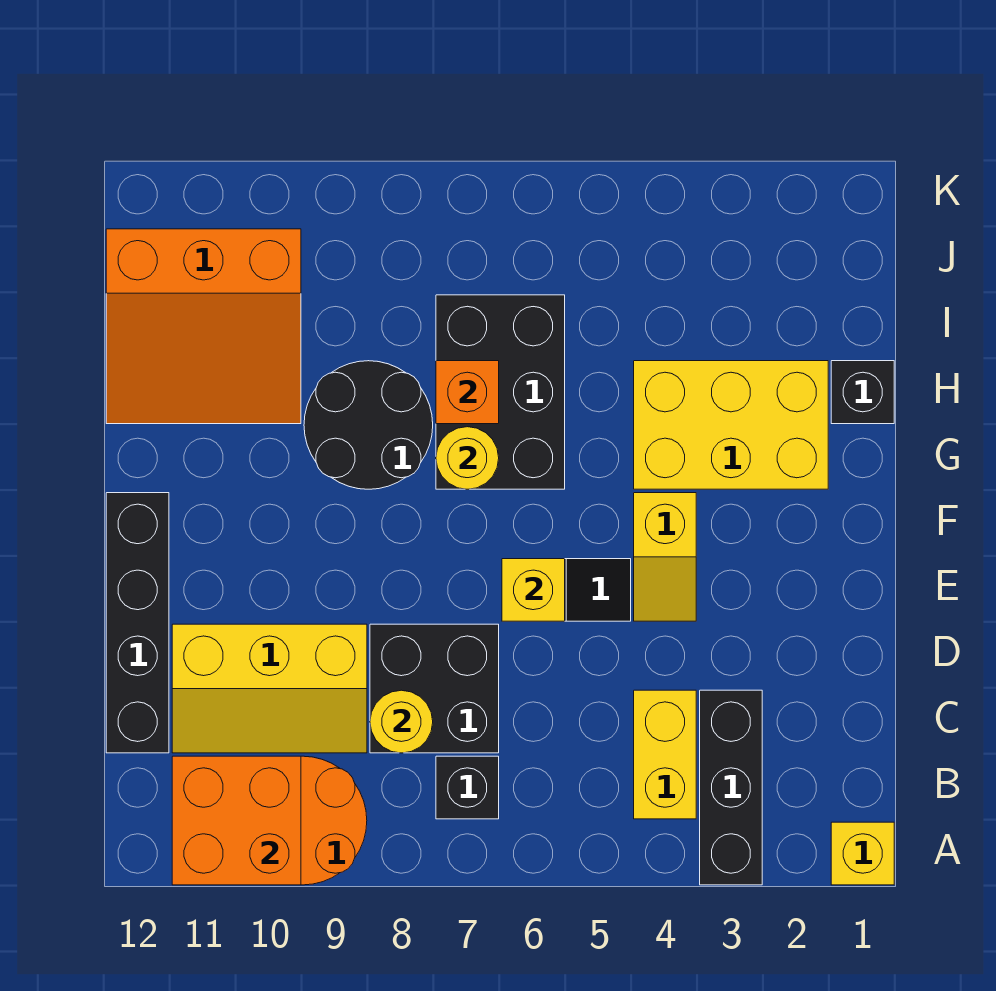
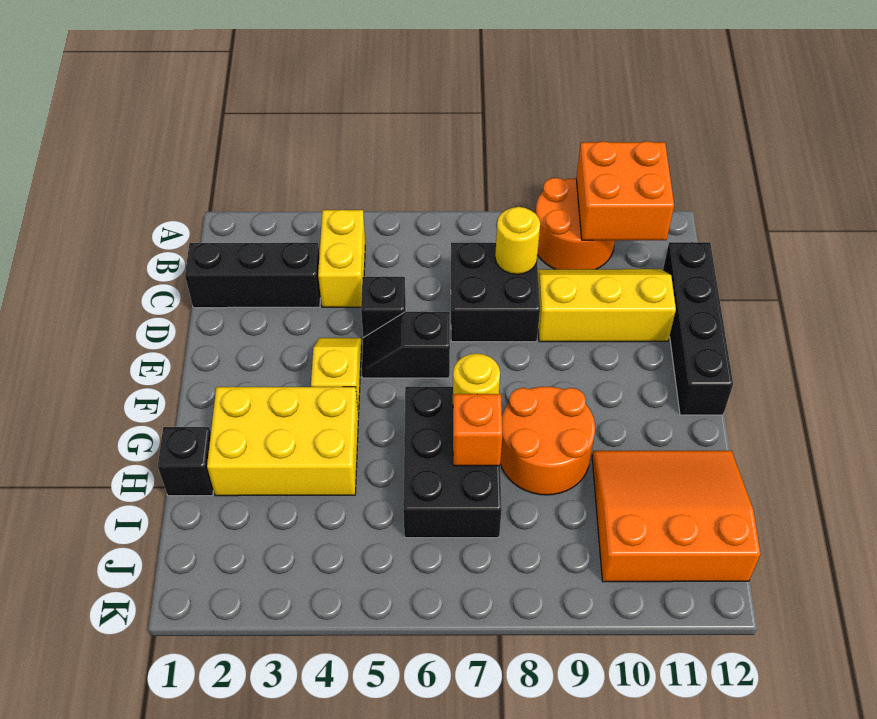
yellow 1x1 brick [831,822,894,885] -> none
black 1x3 brick [700,690,762,885] -> black 1x3 brick turned to [185,243,321,308]
black 1x1 brick [436,756,499,819] -> black 1x1 brick moved to [361,277,406,338]
yellow 1x1 brick [502,559,565,621] -> none
black 2x2 round brick [304,361,433,489] -> orange 2x2 round brick [500,387,595,495]

